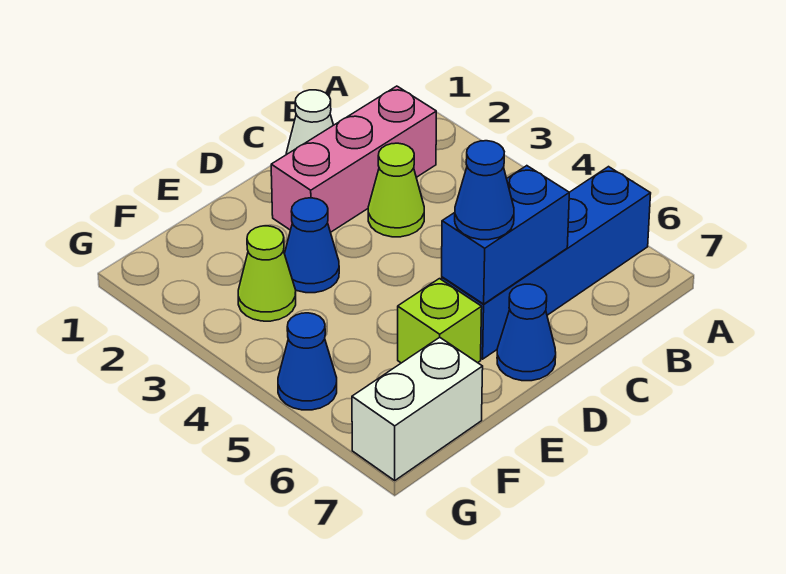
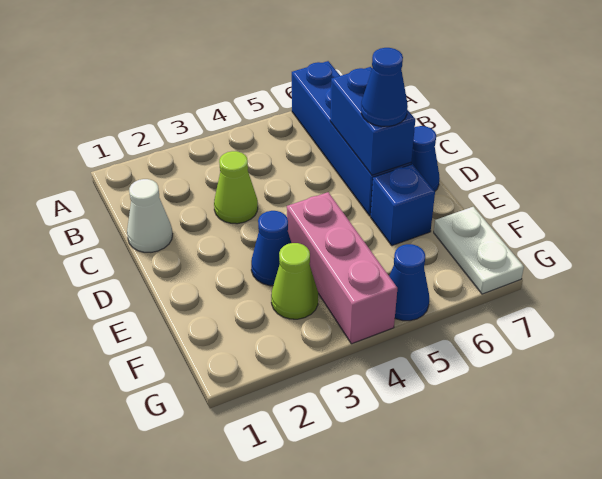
pink 1x3 brick [271,86,436,232] -> pink 1x3 brick moved to [287,192,397,344]
lime 1x1 brick [398,279,482,363] -> blue 1x1 brick [371,164,435,246]
white 1x2 brick [352,337,483,480] -> white 1x2 plate [434,207,524,294]

